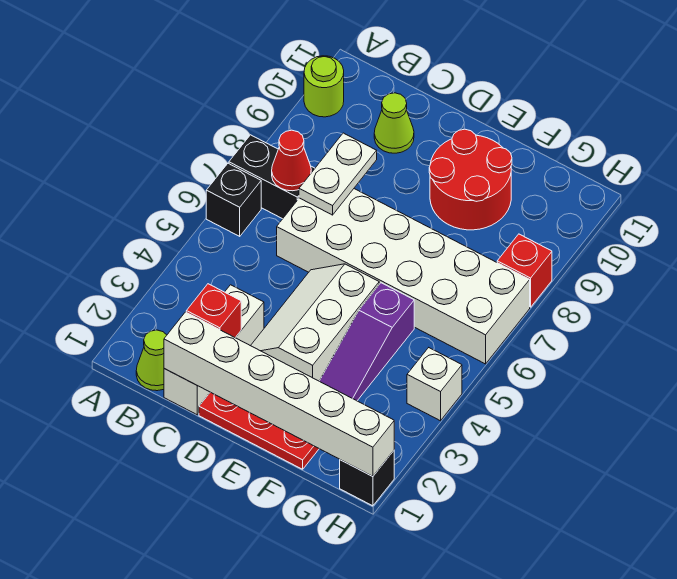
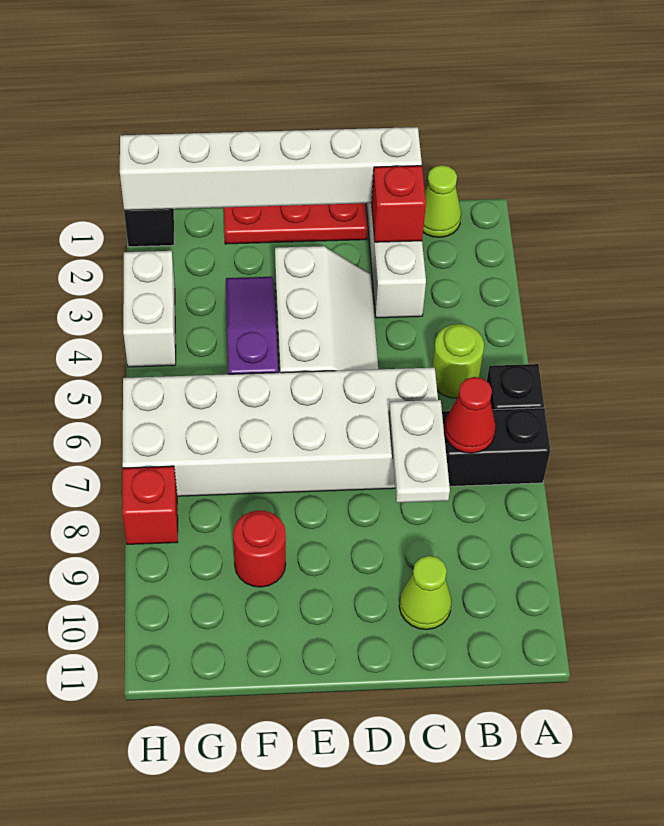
lime 1x1 round brick [304,56,344,117] -> lime 1x1 round brick moved to [432,324,484,398]
red 2x2 round brick [429,129,512,230] -> red 1x1 round brick [233,510,286,587]
white 1x1 brick [407,348,462,421] -> white 1x2 brick [123,251,176,367]

